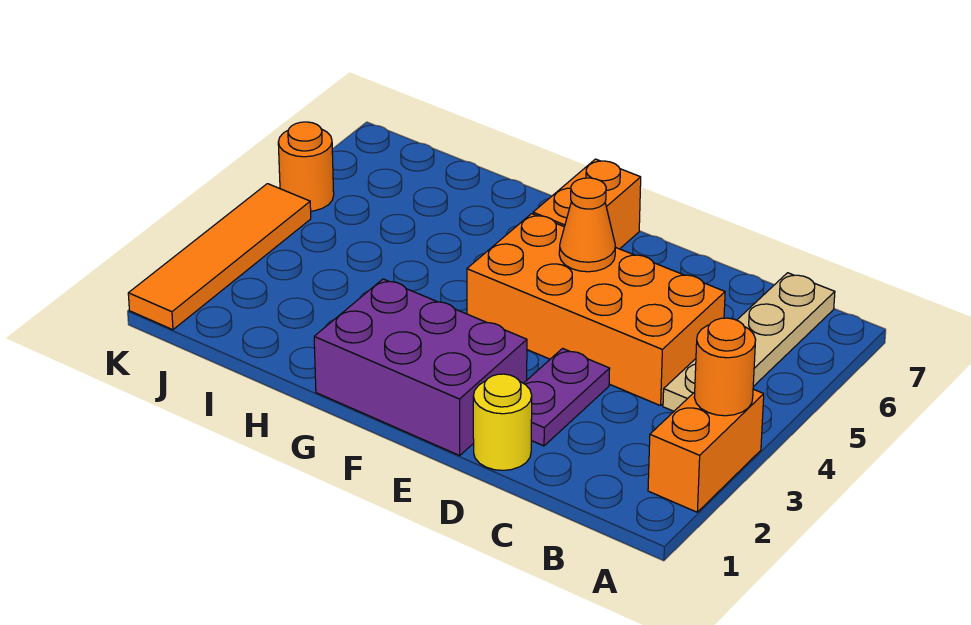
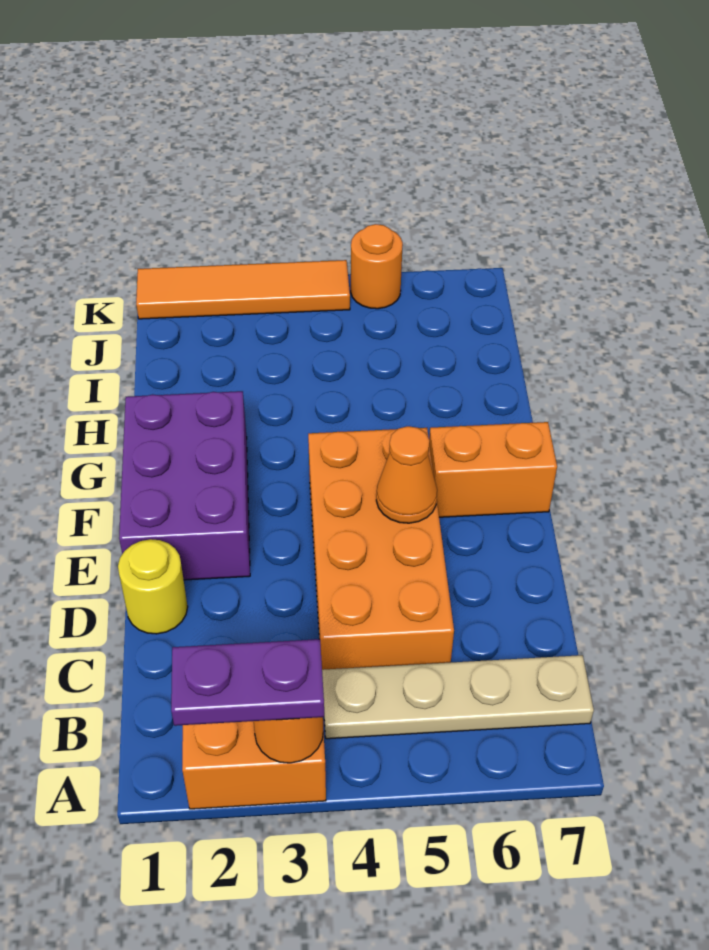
purple 1x2 plate [524,348,610,446] -> purple 1x2 plate moved to [171,639,324,726]

